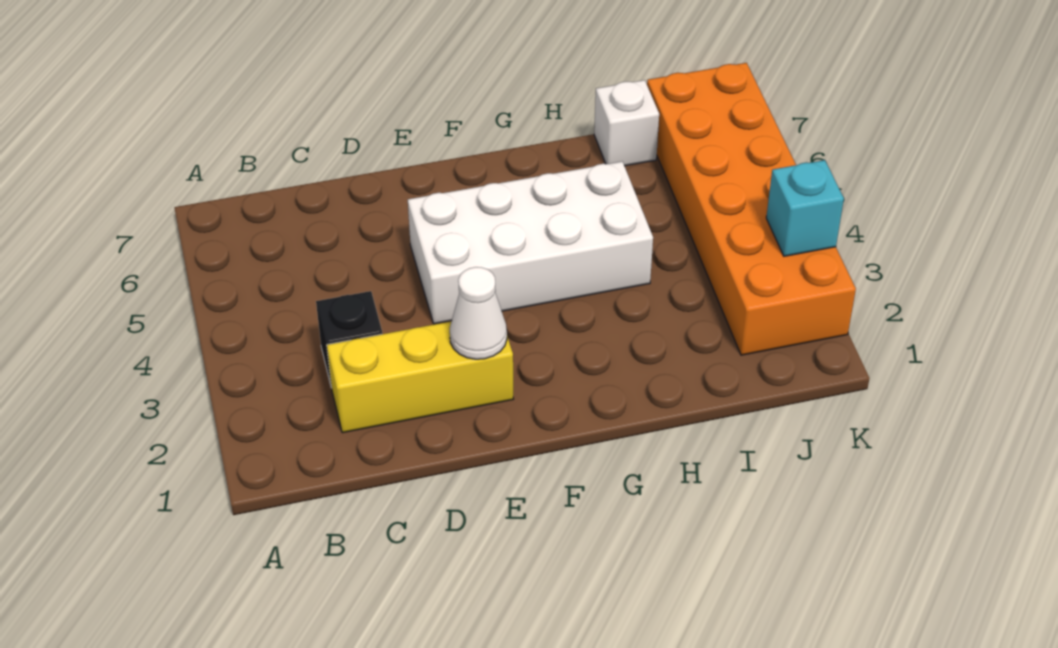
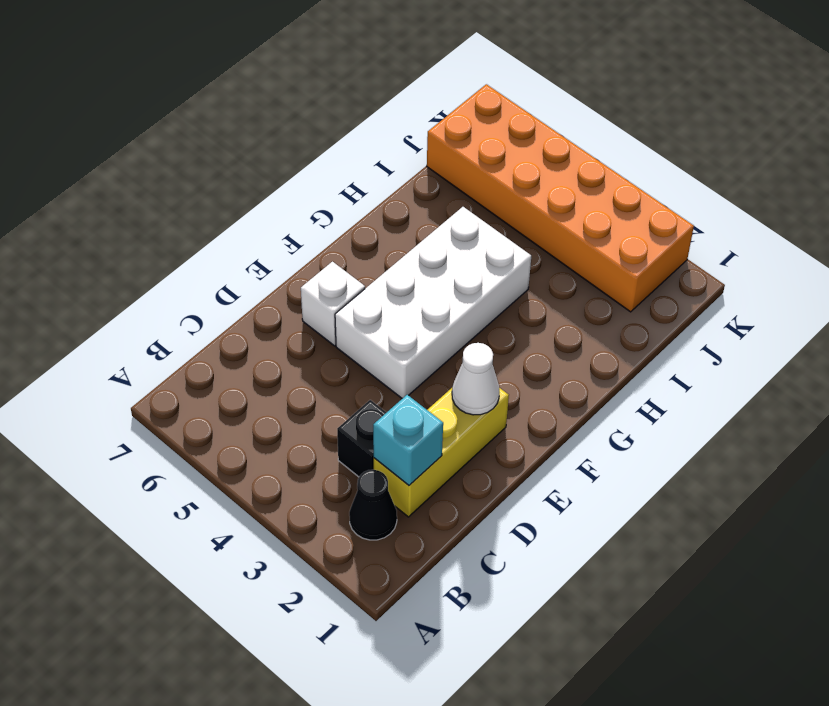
none -> black 1x1 cone [349,470,397,540]
white 1x1 brick [594,80,659,166] -> white 1x1 brick moved to [301,262,365,346]
cyan 1x1 brick [766,160,844,256] -> cyan 1x1 brick moved to [373,395,443,485]

